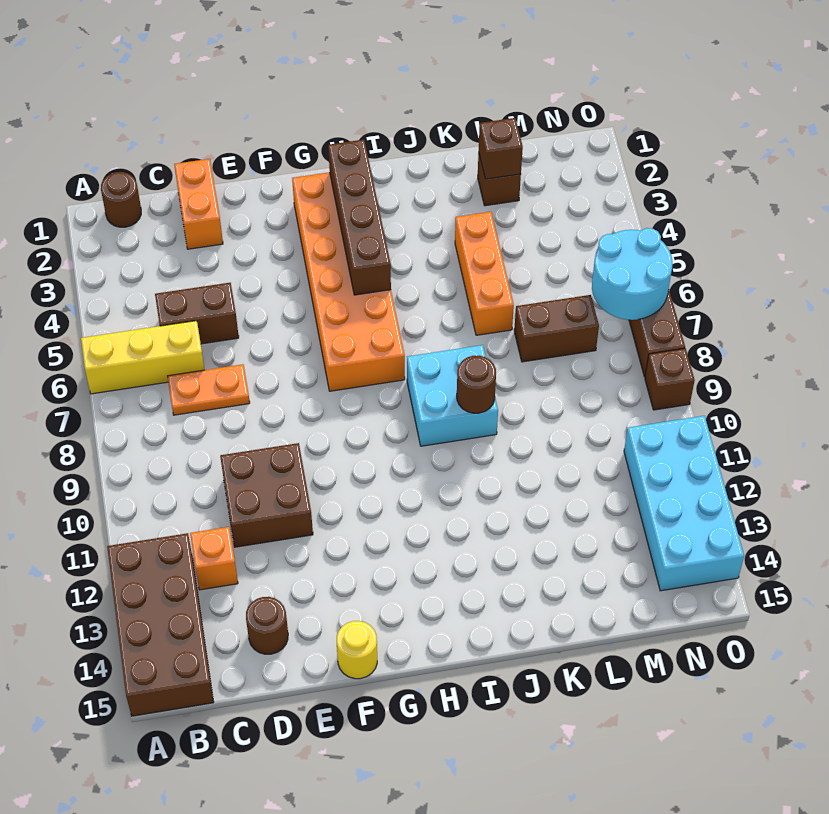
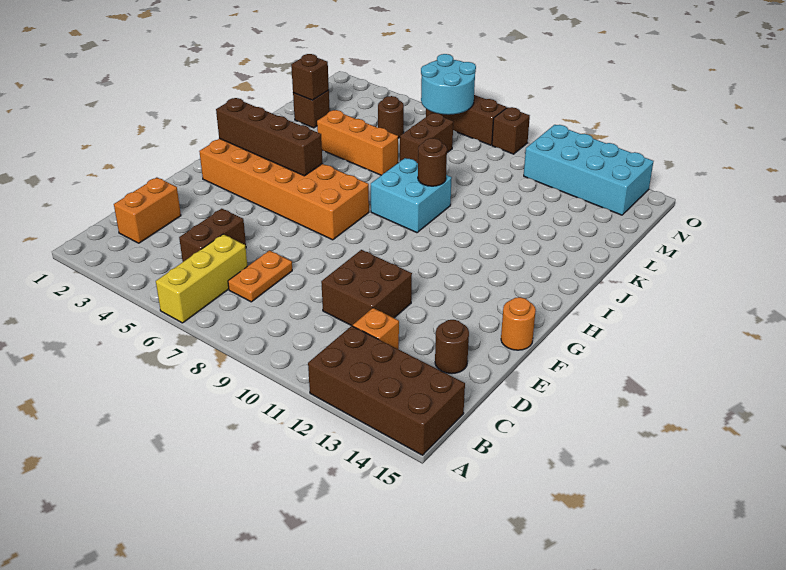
brown 1x1 round brick [101,172,141,227] -> brown 1x1 round brick moved to [378,96,404,138]
orange 1x2 brick [174,159,223,249] -> orange 1x2 brick turned to [114,177,181,243]
yellow 1x1 round brick [337,621,377,679] -> orange 1x1 round brick [501,297,536,350]

